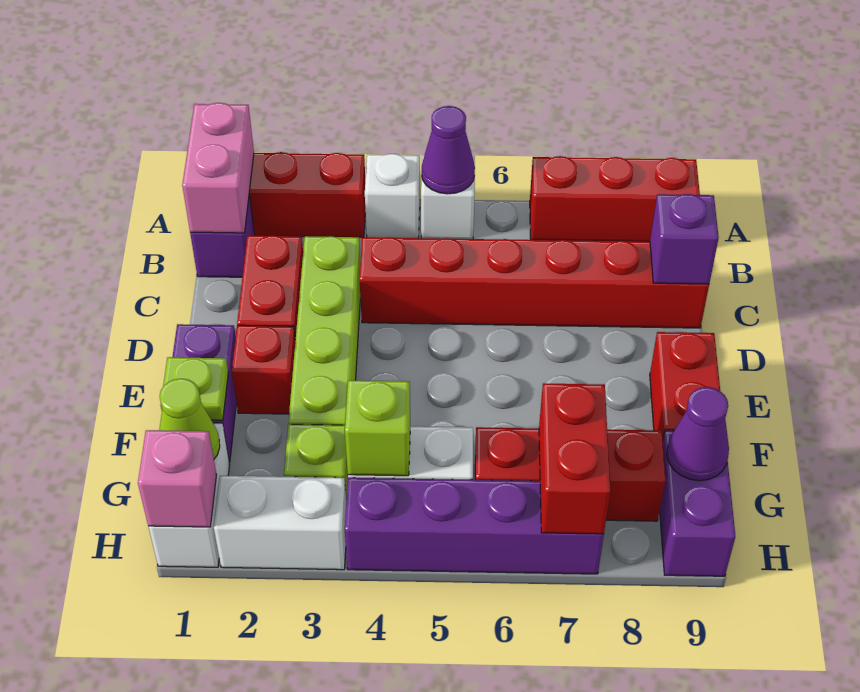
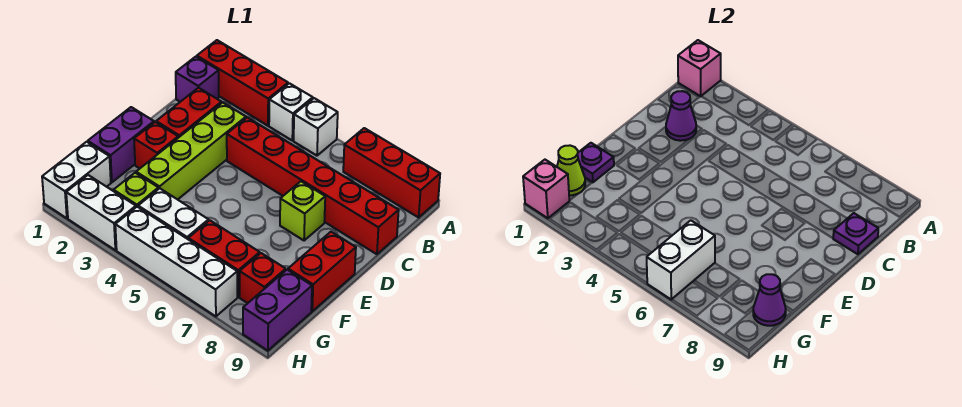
pink 1x2 brick [182,103,254,233] -> pink 1x1 brick [678,40,721,96]
purple 1x1 cone [422,106,475,194] -> purple 1x1 cone moved to [666,91,696,141]
purple 1x1 brick [650,194,719,284] -> purple 1x1 plate [833,213,878,254]
lime 1x1 plate [161,357,228,420] -> purple 1x1 plate [578,143,614,182]
lime 1x1 brick [345,380,410,476] -> lime 1x1 brick moved to [280,181,325,241]
none -> white 1x2 brick [647,220,715,300]
red 1x2 brick [539,383,610,534] -> none
purple 1x4 brick [345,478,604,574] -> white 1x4 brick [115,207,237,316]

